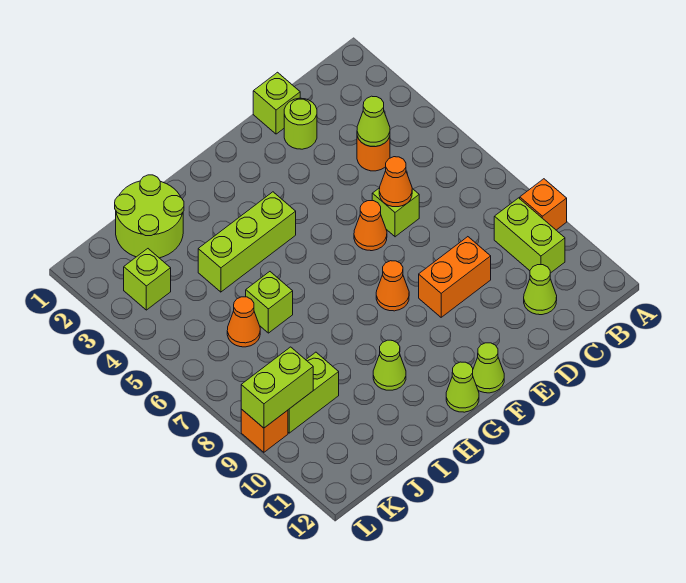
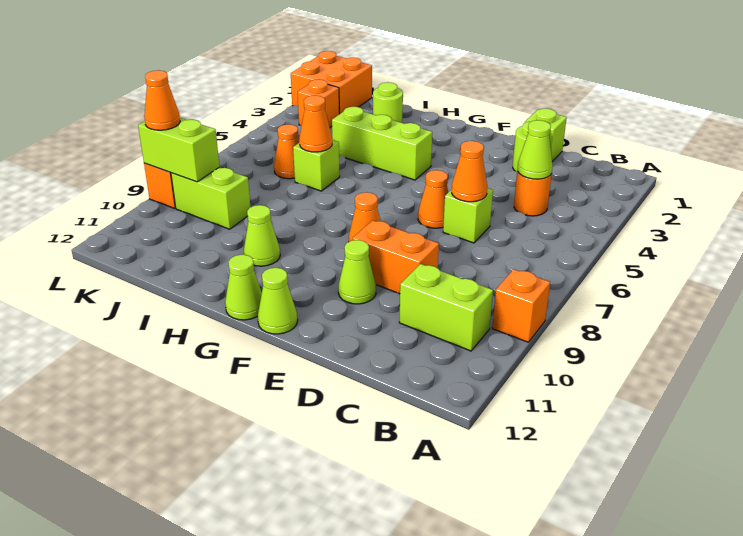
lime 1x2 brick [494,198,565,273] -> lime 1x2 brick turned to [399,264,493,351]
lime 1x1 cone [524,265,557,315] -> lime 1x1 cone moved to [338,240,376,304]
lime 2x2 round brick [115,175,184,258] -> lime 1x1 round brick [373,82,403,123]
none -> orange 1x1 cone [299,95,332,152]
none -> orange 2x2 brick [291,51,372,113]
lime 1x1 brick [124,249,171,310] -> orange 1x1 brick [298,79,340,127]
none -> orange 1x1 cone [144,70,180,130]

